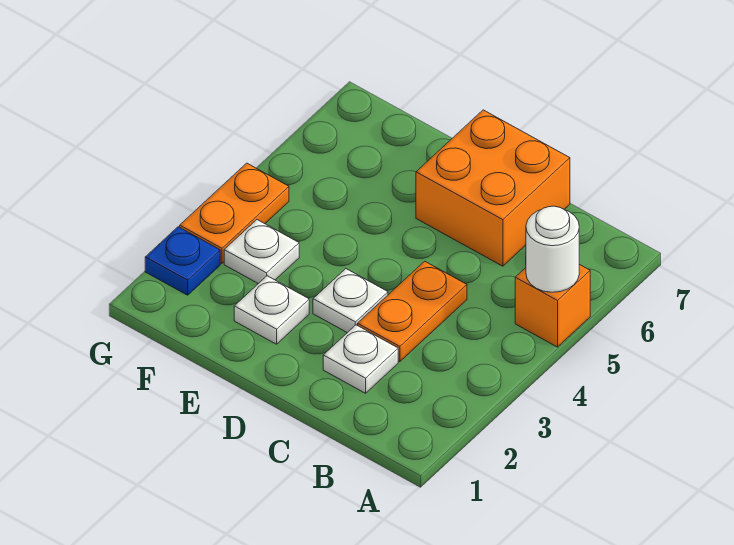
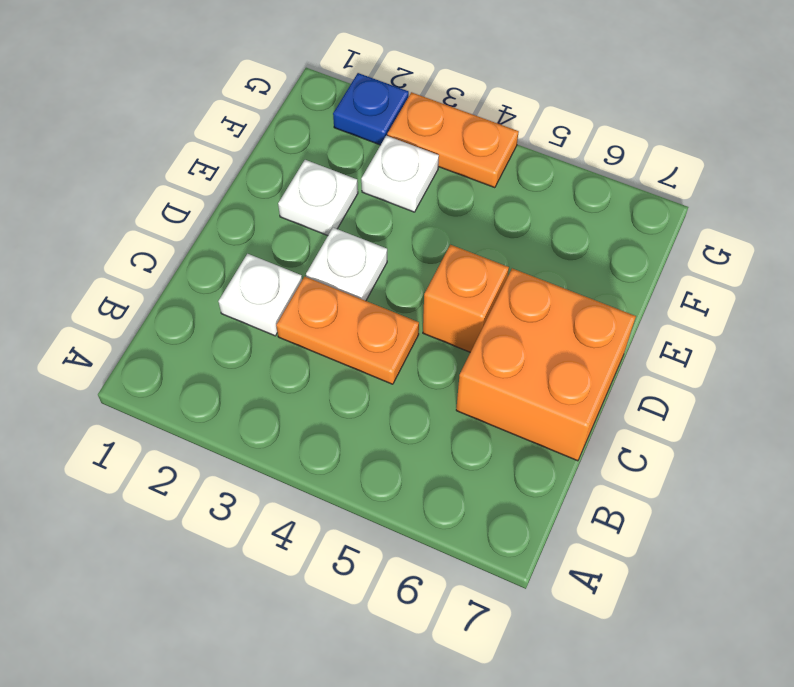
orange 1x1 brick [515,264,590,347] -> orange 1x1 brick moved to [423,245,509,352]
white 1x1 round brick [526,206,579,292] -> none

